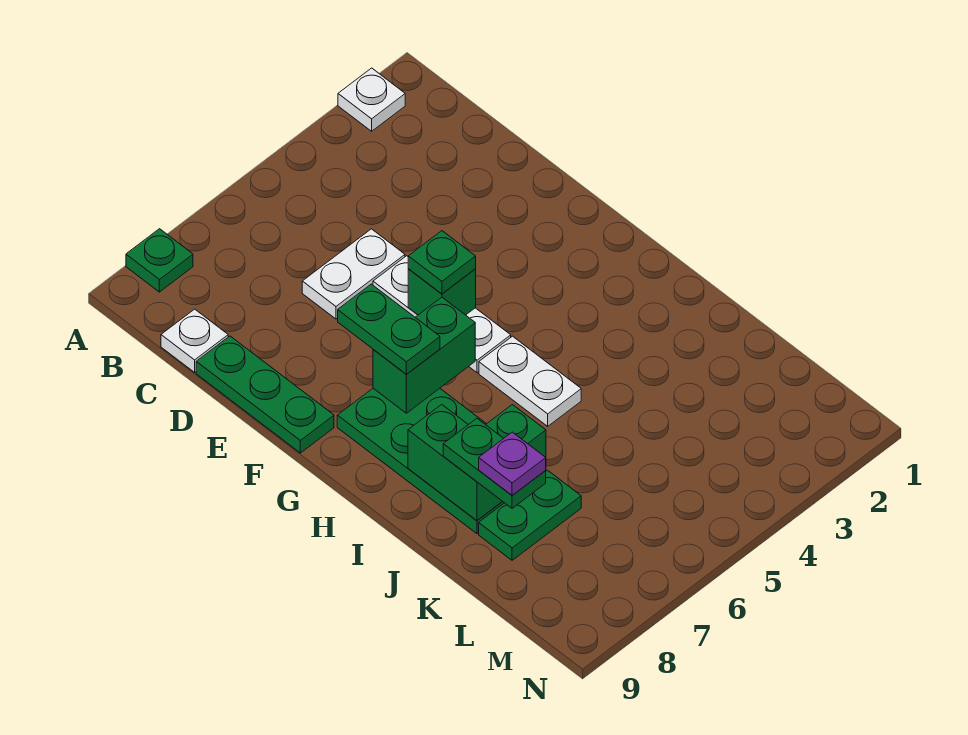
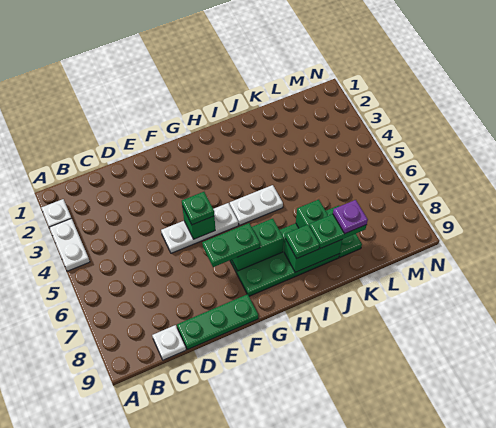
green 1x1 plate [126,229,193,292] -> green 1x1 plate moved to [285,225,320,258]
white 1x2 plate [302,229,405,319] -> white 1x2 plate moved to [49,218,90,271]
green 1x2 brick [373,297,475,413] -> green 1x2 brick turned to [232,218,284,271]

